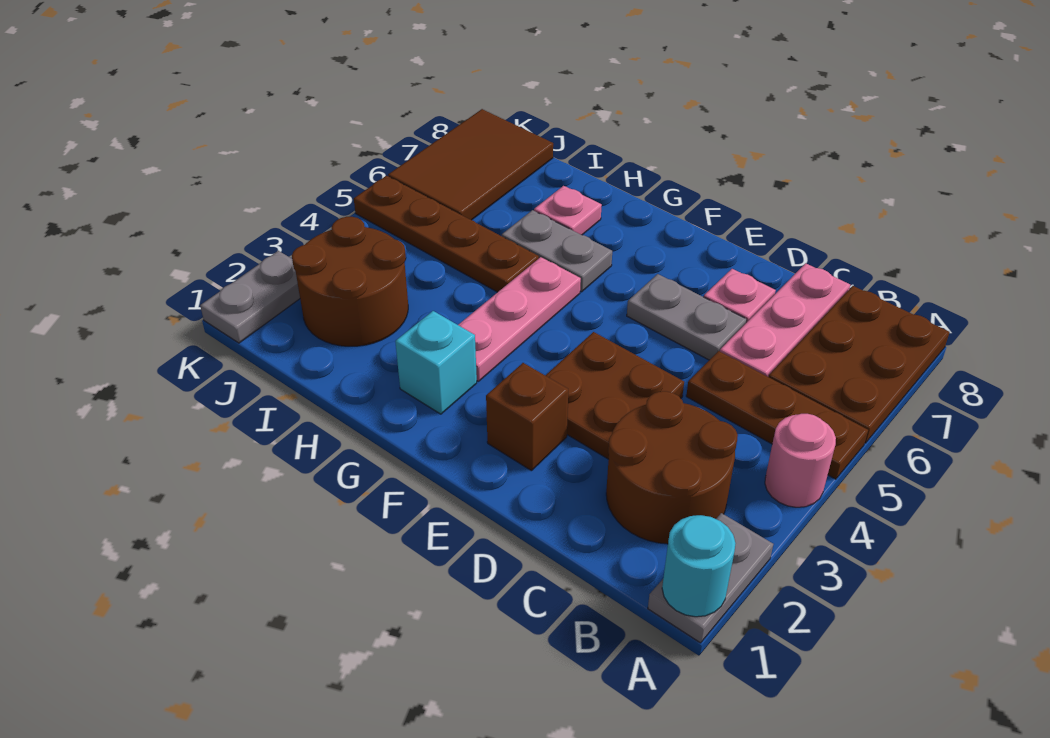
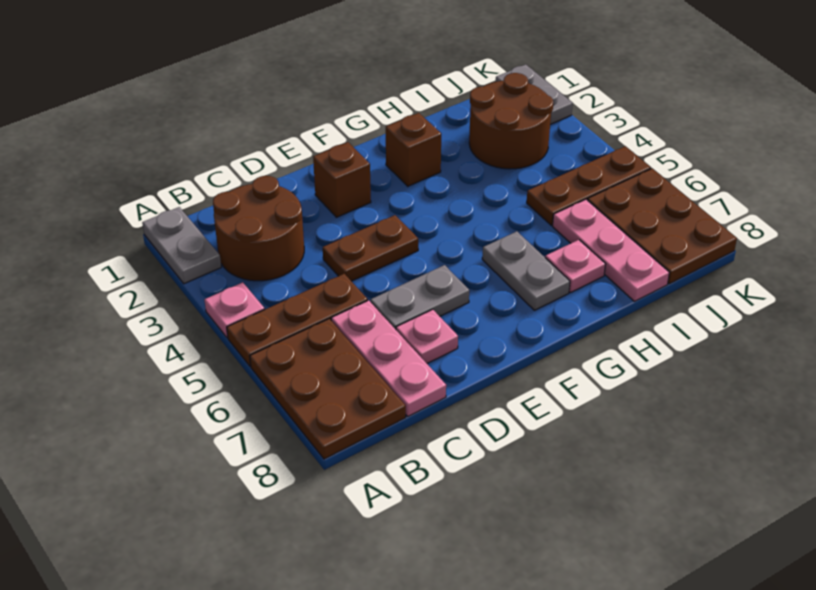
cyan 1x1 round brick [662,515,736,617] -> none
pink 1x1 round brick [765,414,836,507] -> pink 1x1 plate [205,282,265,338]
brown 2x2 plate [545,332,684,459] -> brown 1x2 plate [323,215,418,281]
cyan 1x1 brick [395,311,477,414] -> brown 1x1 brick [386,113,441,186]
pink 1x3 plate [458,257,581,381] -> pink 1x3 plate moved to [552,199,669,301]
grey 1x2 plate [502,210,612,292] -> grey 1x2 plate turned to [482,231,570,310]
brown 1x4 plate [354,176,539,292] -> brown 1x3 plate [527,146,651,225]
brown 2x3 tile [388,109,553,220] -> brown 2x3 plate [588,169,737,284]

